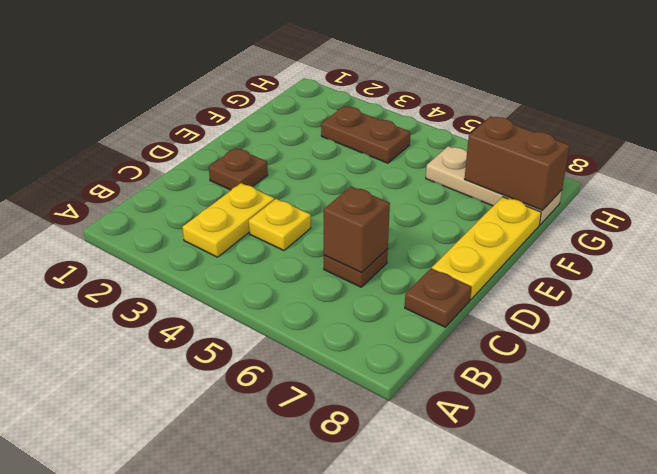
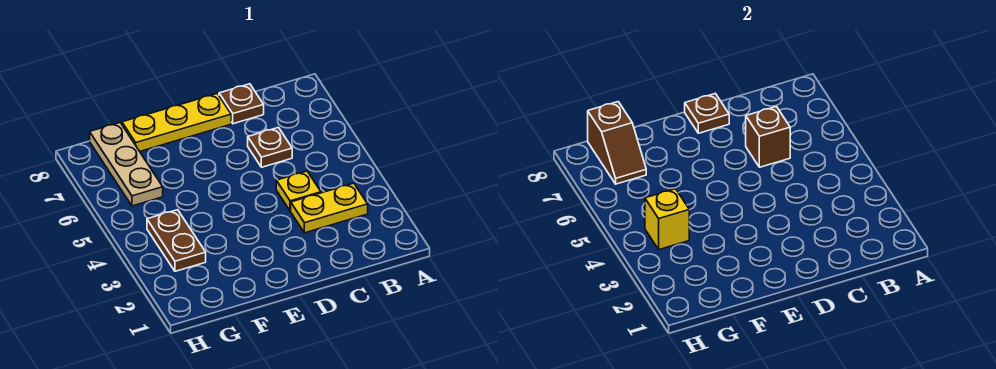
brown 1x1 plate [209,148,268,190] -> brown 1x1 plate moved to [685,94,729,133]
none -> yellow 1x1 brick [645,189,689,249]
brown 1x2 brick [465,116,570,210] -> brown 1x2 slope [588,102,646,184]

